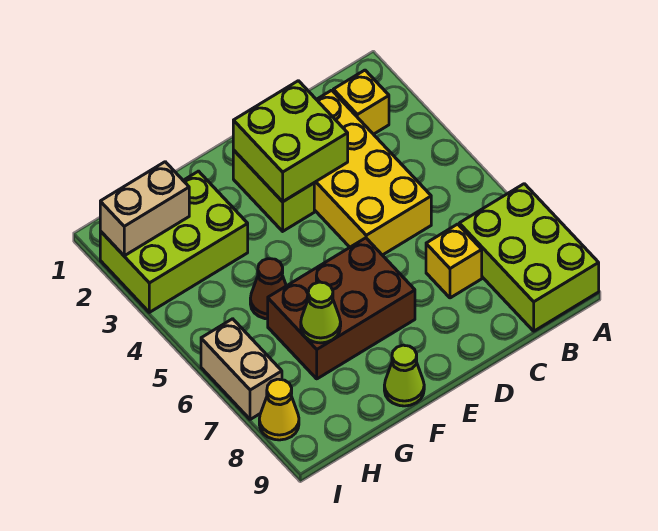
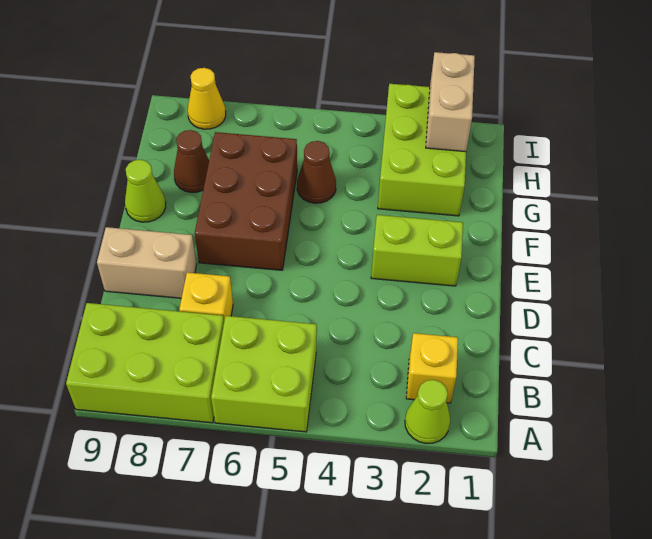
yellow 2x4 brick [314,90,431,255] -> none
lime 2x2 brick [233,81,348,202] -> lime 2x2 brick moved to [211,316,317,432]
lime 1x1 cone [301,282,341,343] -> lime 1x1 cone moved to [405,380,450,444]
none -> brown 1x1 cone [174,130,209,192]
tan 1x2 brick [201,319,282,419] -> tan 1x2 brick moved to [97,227,197,298]

